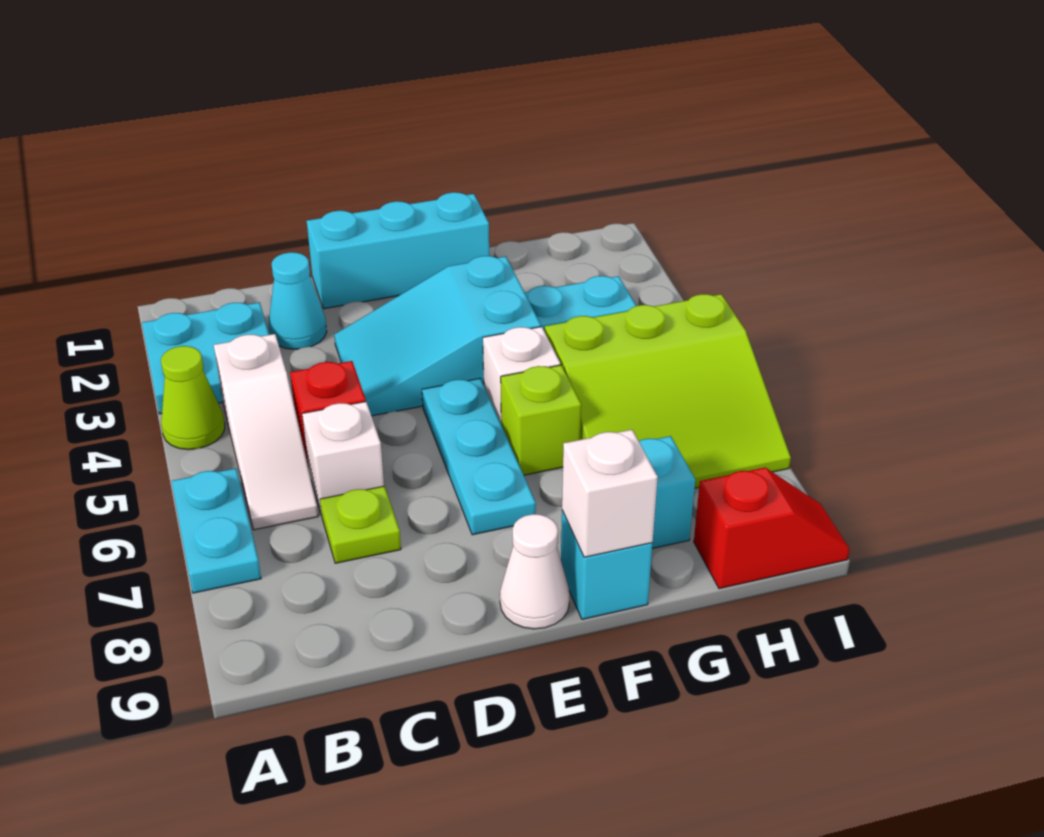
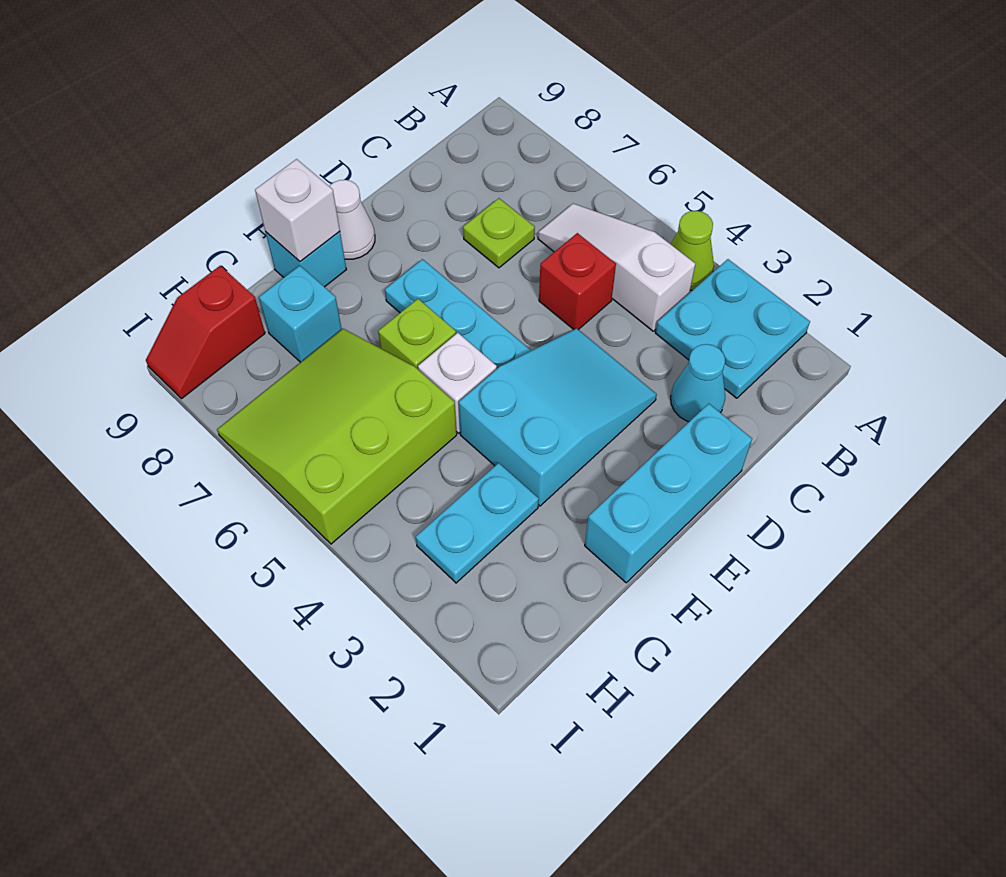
cyan 1x2 plate [172,468,261,593] -> none
white 1x1 brick [302,402,384,516] -> none

